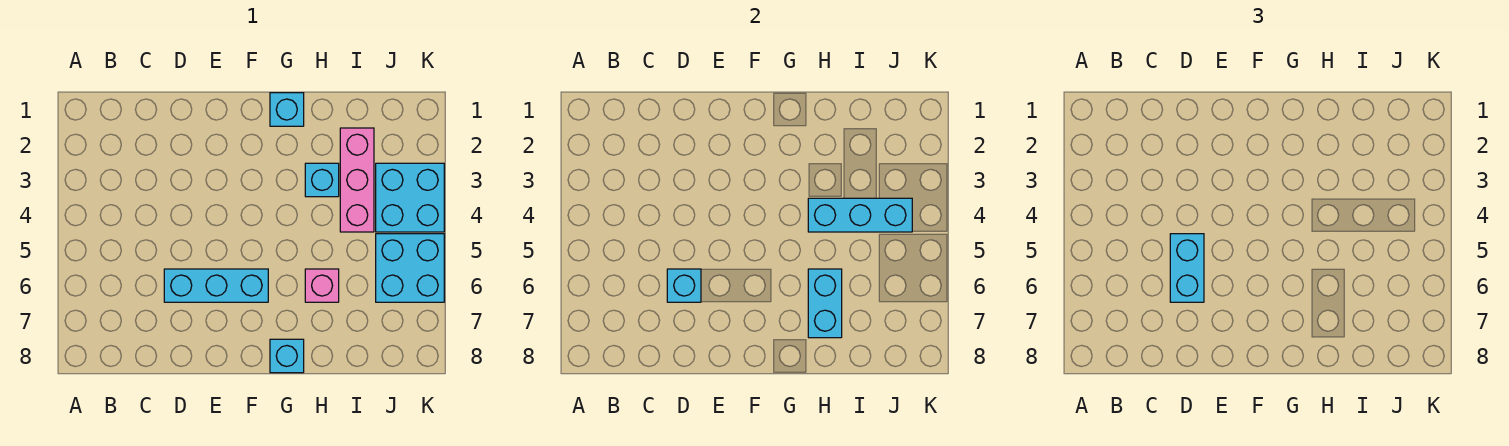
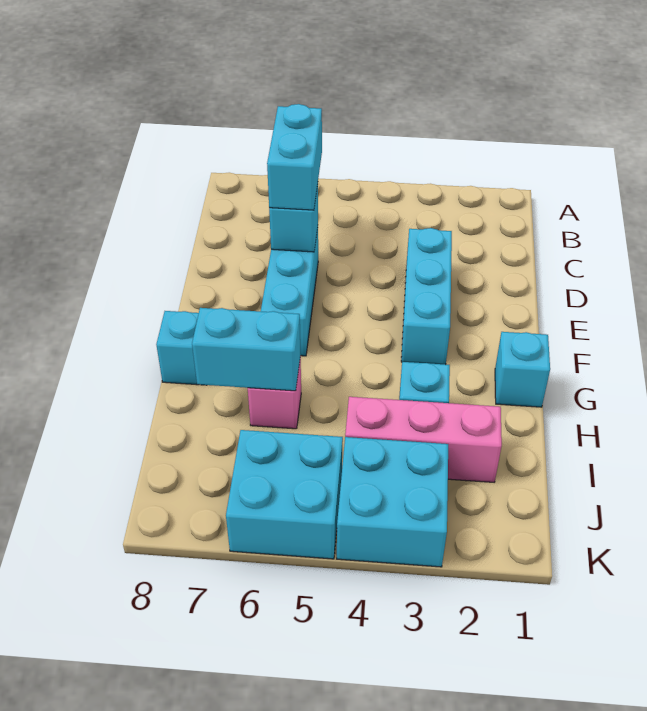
cyan 1x2 brick [1170,234,1204,302] -> cyan 1x2 brick turned to [267,104,322,210]
cyan 1x3 brick [808,198,912,232] -> cyan 1x3 brick moved to [401,228,452,364]

